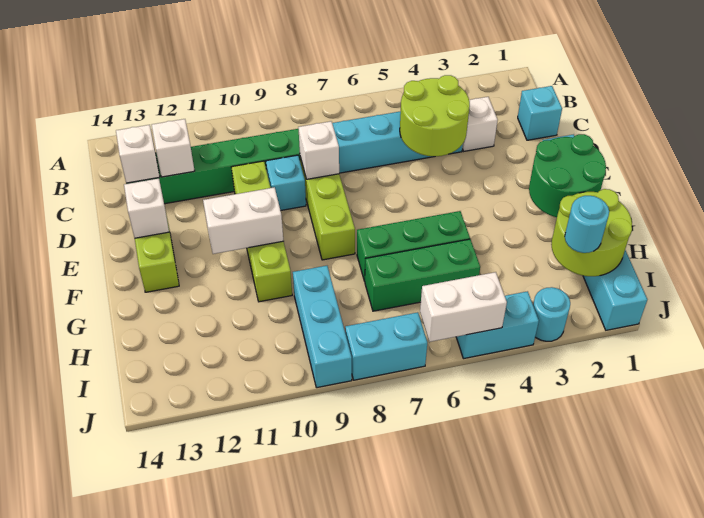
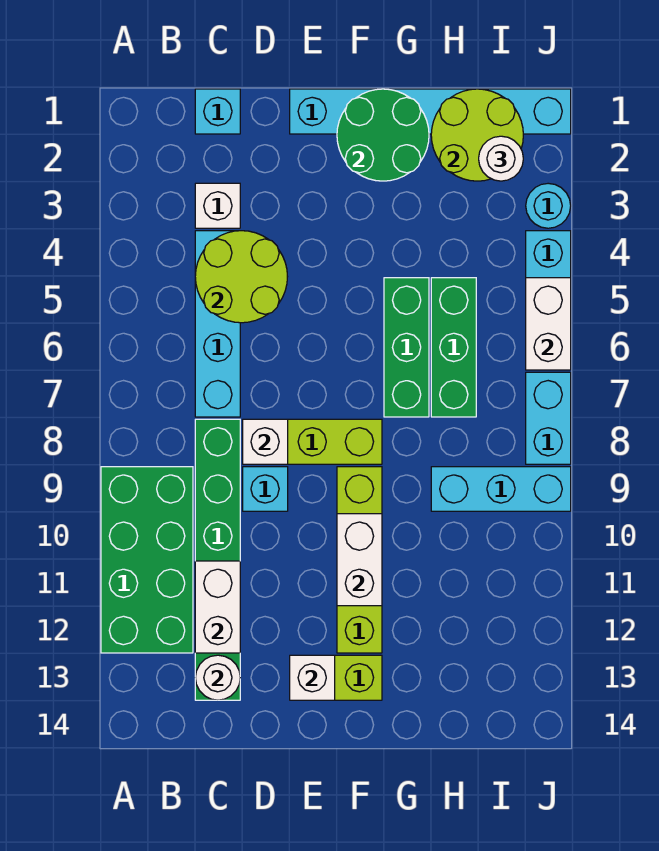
none -> green 2x4 brick [101,467,193,653]
white 1x1 brick [152,119,195,177] -> white 1x2 brick [195,561,240,653]
white 1x1 brick [116,125,160,183] -> white 1x1 round brick [195,655,240,700]
lime 1x4 brick [231,161,292,302] -> lime 1x4 brick turned to [337,467,382,653]
cyan 1x1 round brick [565,196,609,253] -> white 1x1 round brick [479,136,523,181]

